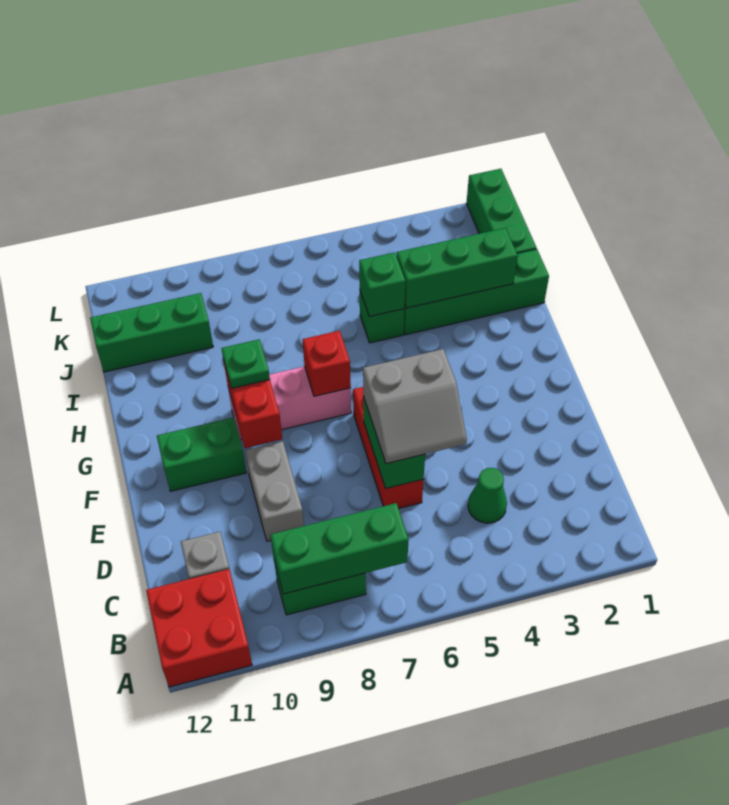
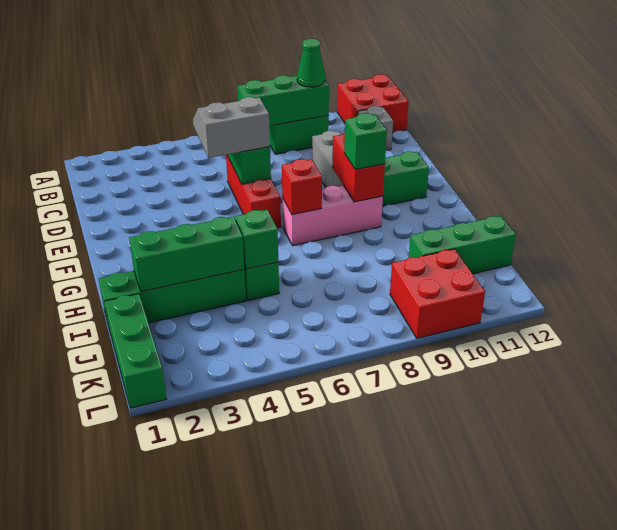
green 1x1 cone [468,468,507,523] -> green 1x1 cone moved to [297,39,325,87]
green 1x1 plate [221,339,270,388] -> green 1x1 brick [344,113,387,169]
none -> red 2x2 brick [390,249,485,338]

